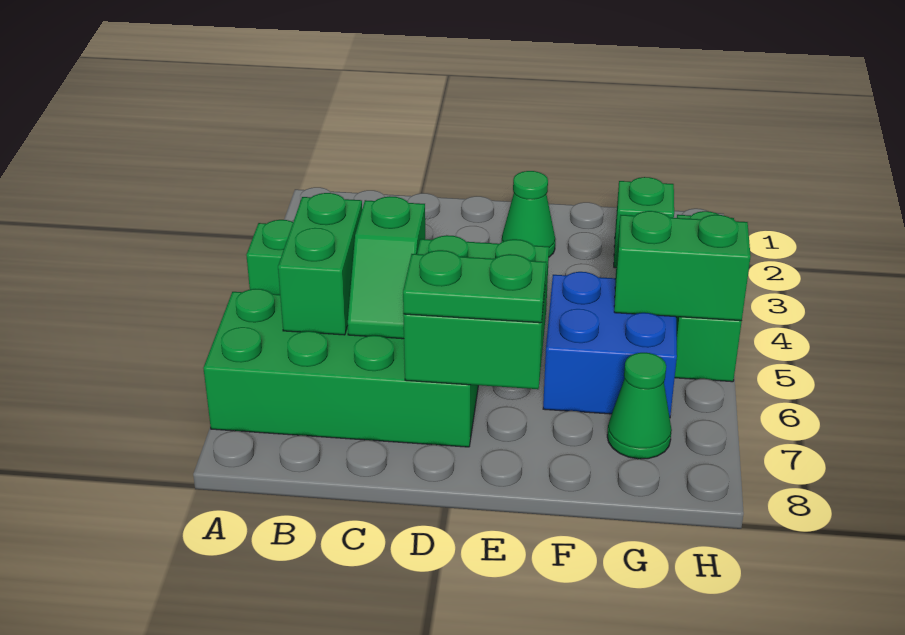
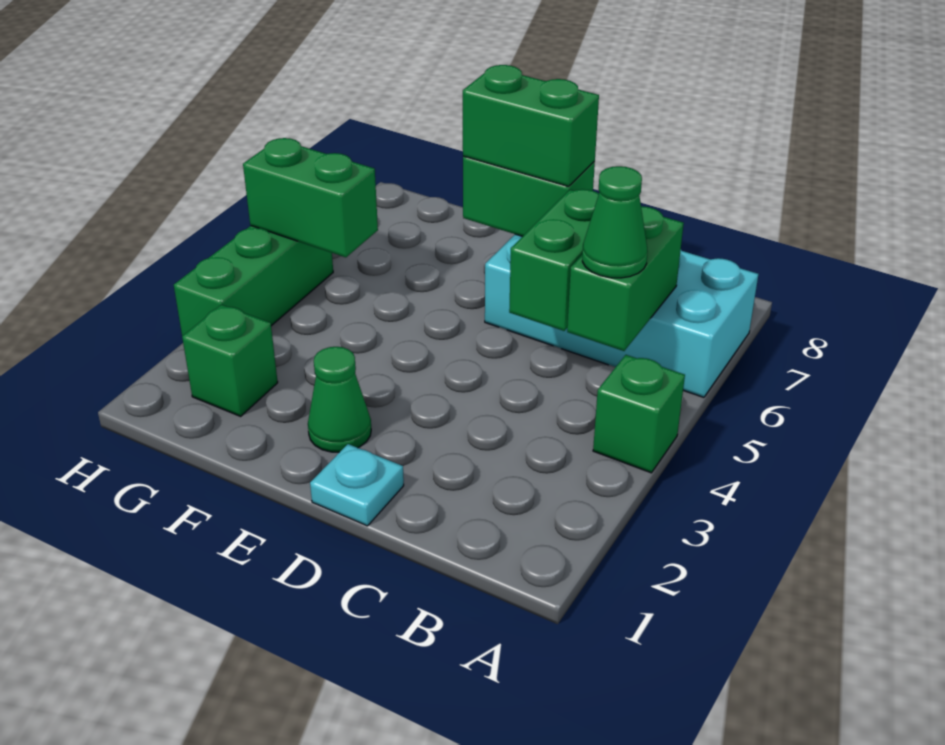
green 2x4 brick [203,289,478,447] -> cyan 2x4 brick [485,234,759,397]
green 1x2 slope [348,196,425,339] -> green 1x2 brick [509,189,599,331]
none -> cyan 1x1 plate [310,444,404,526]
green 2x2 brick [403,235,549,389] -> green 1x2 brick [463,156,595,236]
green 1x2 plate [403,250,546,323] -> green 1x2 brick [463,65,599,187]
blue 2x2 brick [543,272,677,417] -> none
green 1x1 cone [607,353,672,459] -> green 1x1 cone moved to [582,166,648,278]

